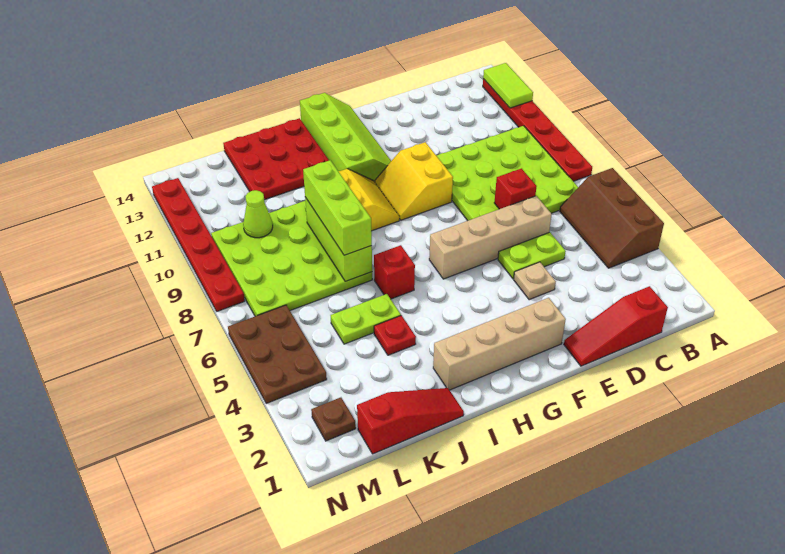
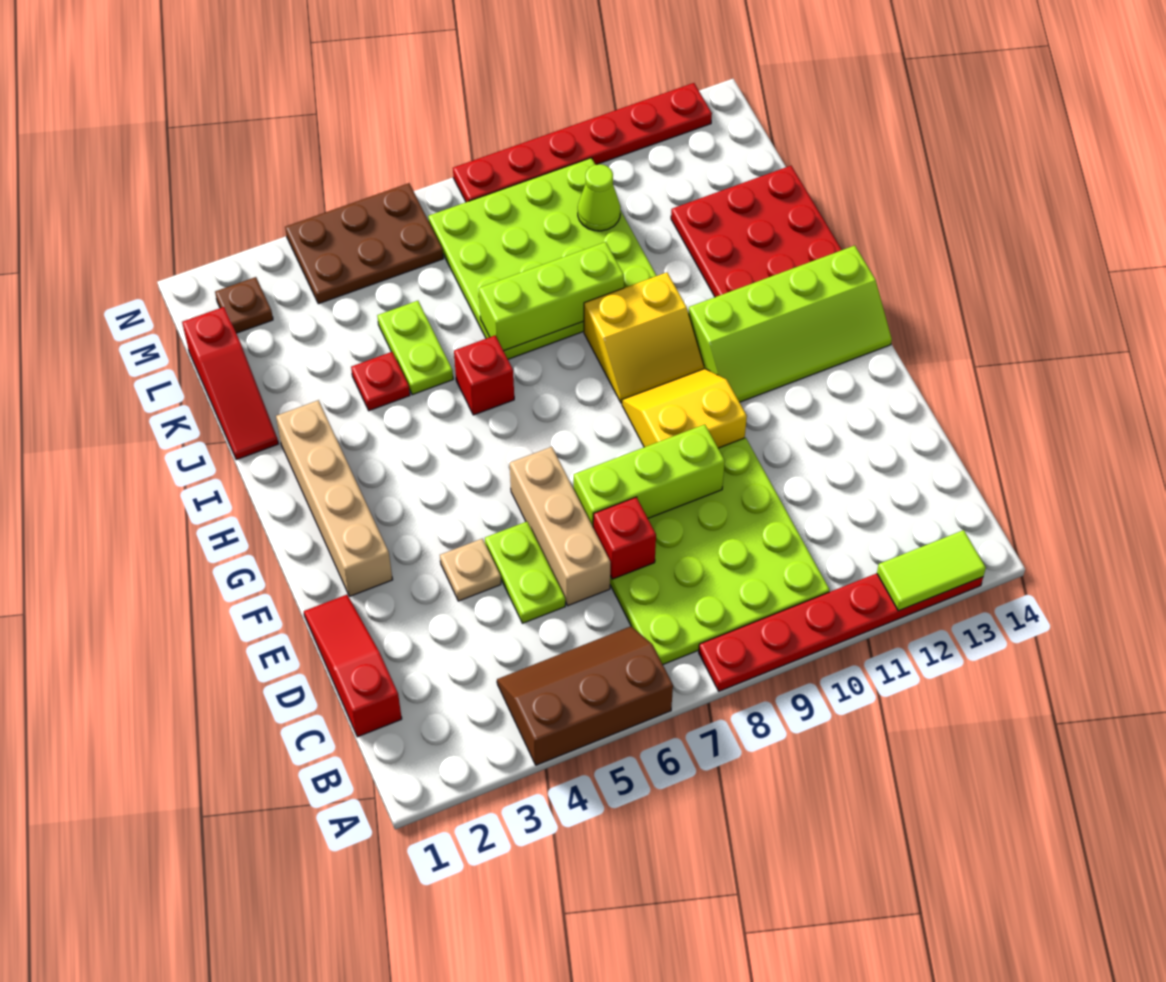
tan 1x4 brick [429,196,552,279] -> tan 1x3 brick [510,447,610,606]
lime 1x3 brick [303,160,372,255] -> lime 1x3 brick moved to [574,424,725,526]

